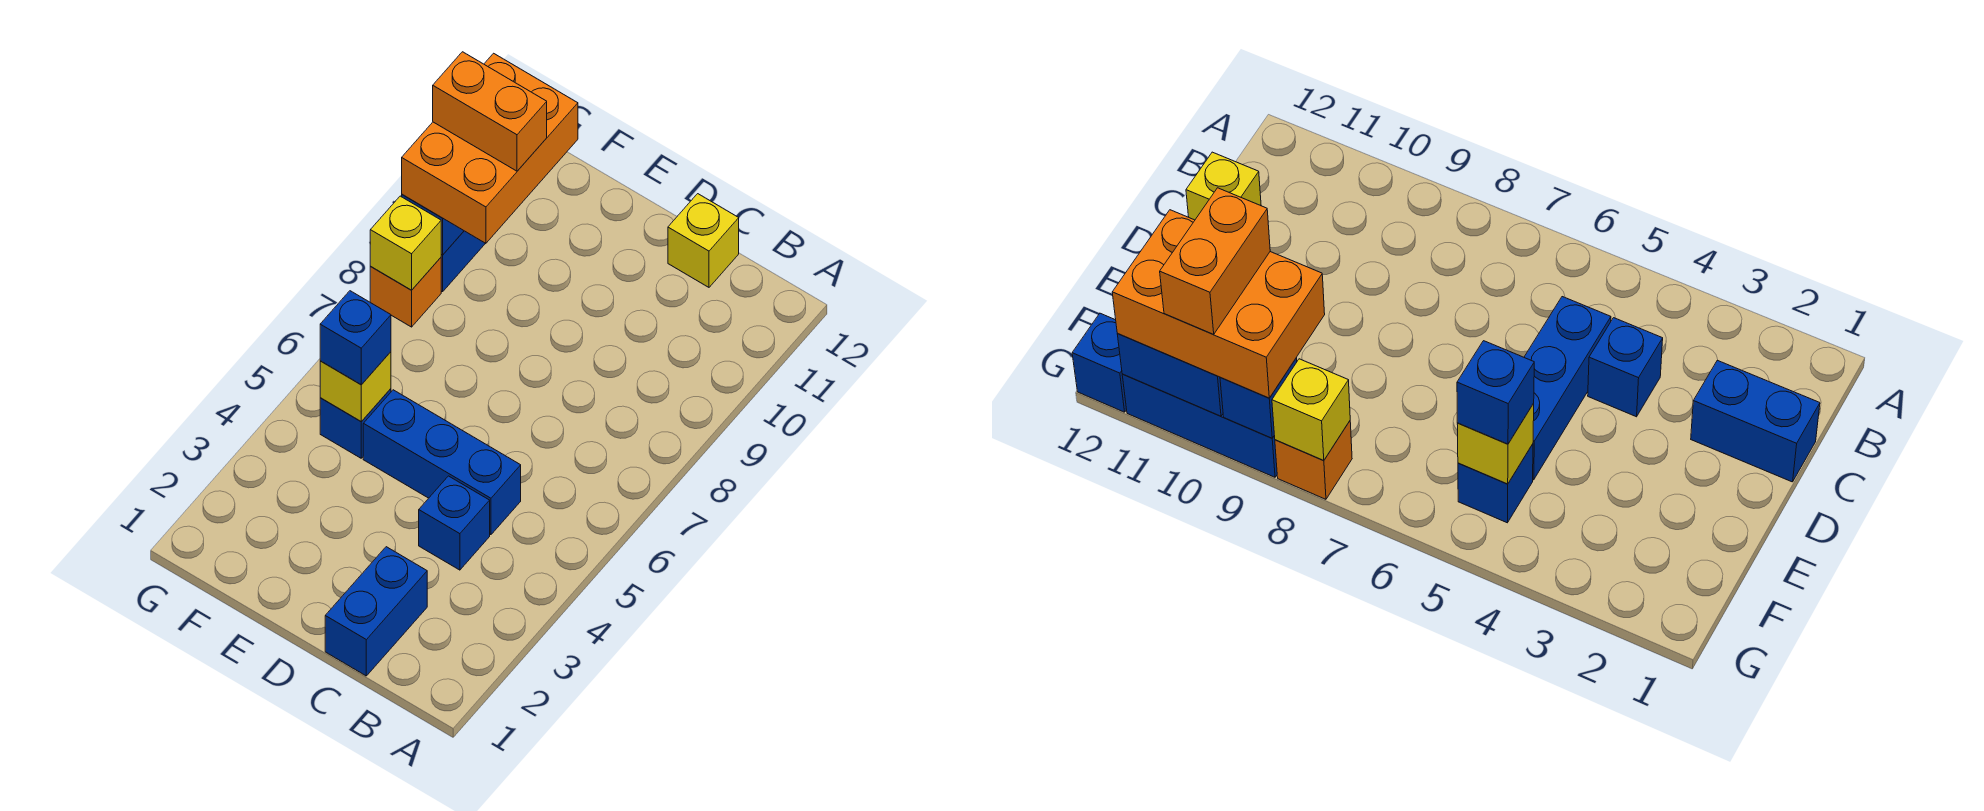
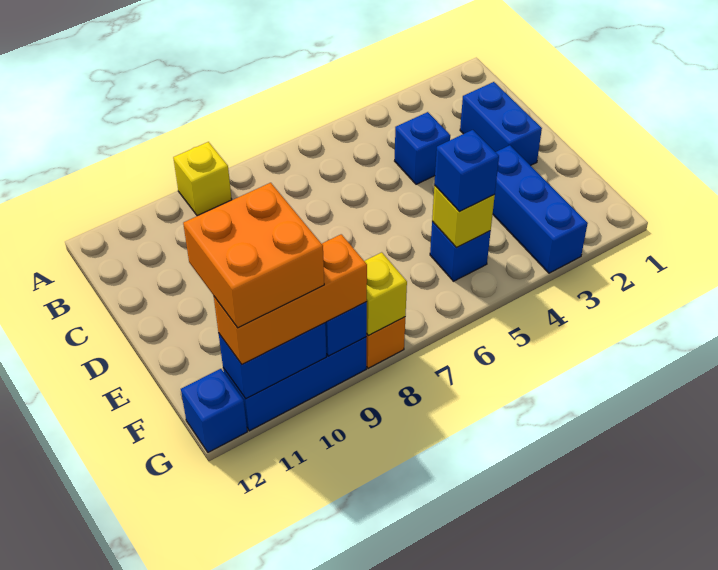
blue 1x2 brick [325,547,427,676] -> blue 1x2 brick turned to [460,82,542,166]
blue 1x3 brick [363,390,521,535] -> blue 1x3 brick moved to [493,145,588,273]
yellow 1x1 brick [668,194,739,287] -> yellow 1x1 brick moved to [173,142,232,216]
orange 2x3 brick [402,53,578,243] -> orange 1x3 brick [214,234,367,364]
orange 1x2 brick [433,52,547,171] -> orange 2x2 brick [183,183,324,328]

